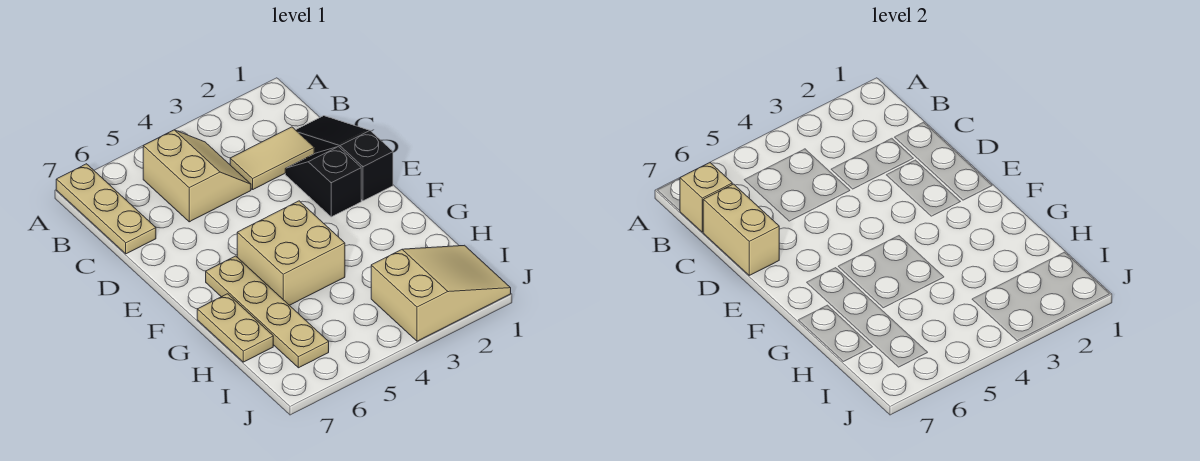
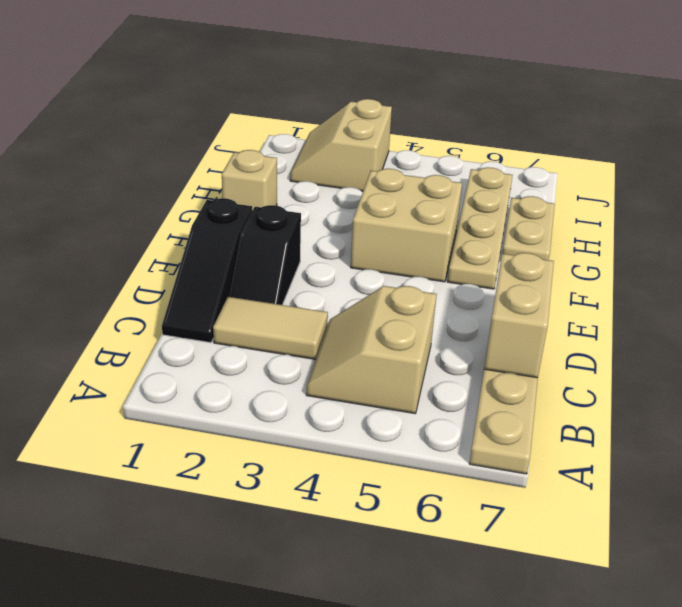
tan 1x1 brick [680,163,732,232] -> tan 1x1 brick moved to [222,150,277,210]
tan 2x3 slope [371,245,511,341] -> tan 2x2 slope [290,99,392,191]

